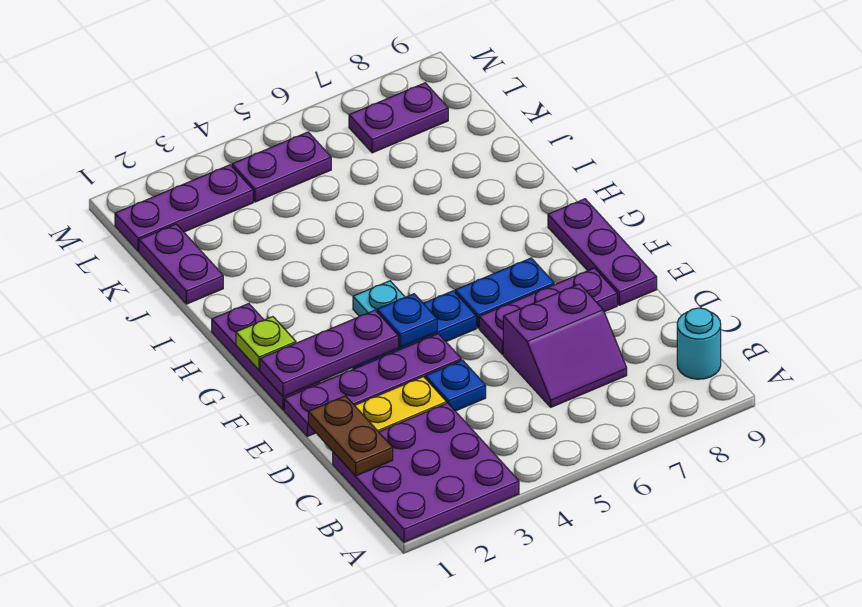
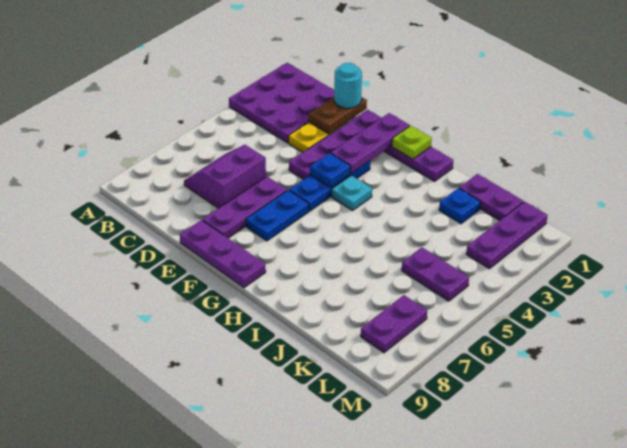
cyan 1x1 round brick [677,308,721,379] -> cyan 1x1 round brick moved to [334,63,362,108]
brown 1x2 plate [308,396,393,476] -> brown 1x2 plate turned to [309,97,367,134]
blue 1x1 plate [425,360,486,411] -> blue 1x1 plate moved to [439,188,480,224]
purple 1x2 plate [232,132,331,202] -> purple 1x2 plate turned to [402,247,469,301]

